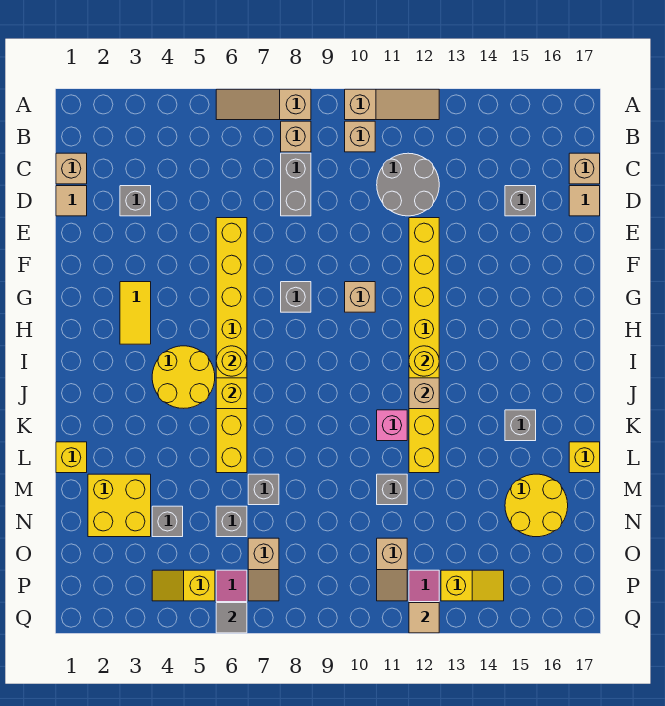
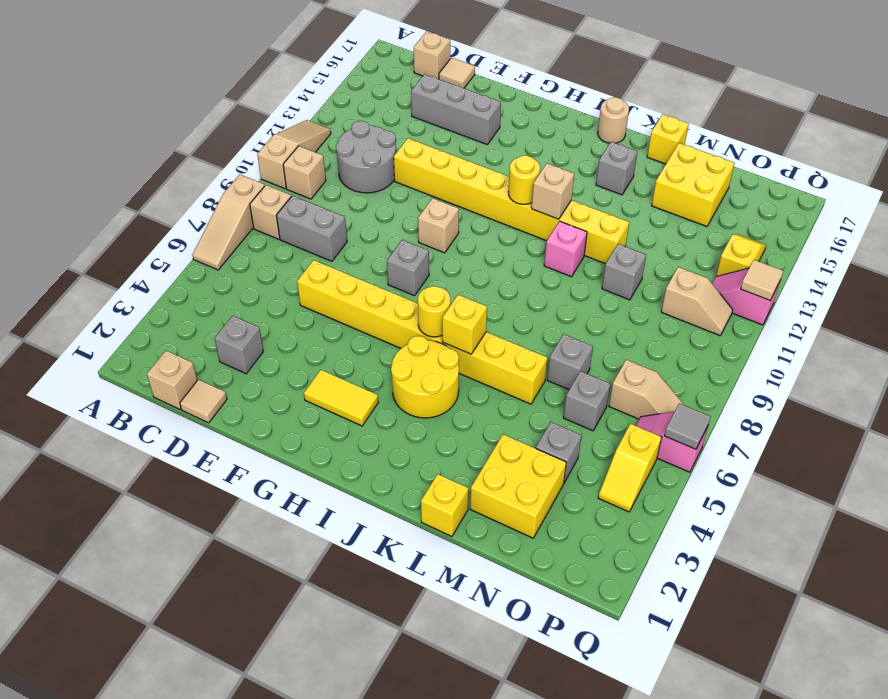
grey 1x1 brick [505,186,536,216] -> grey 1x3 brick [411,74,501,145]
none -> tan 1x1 round brick [598,97,629,143]
yellow 2x2 round brick [505,474,568,537] -> yellow 2x2 brick [652,143,734,226]

